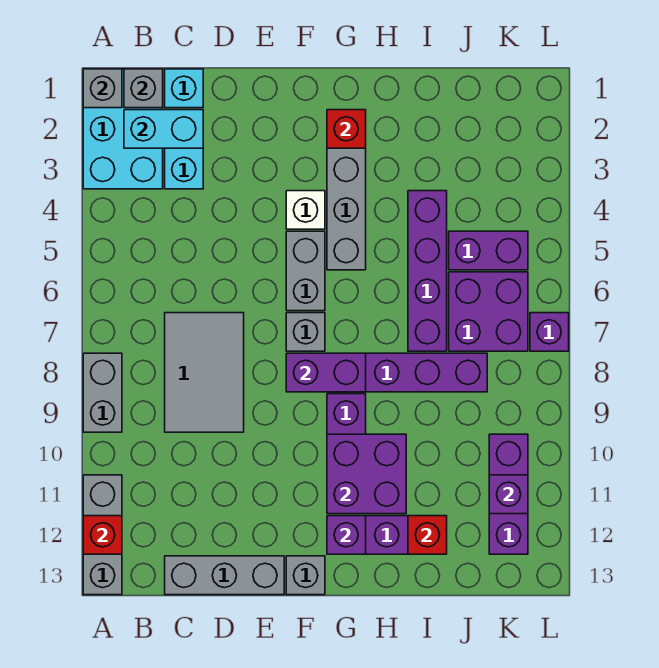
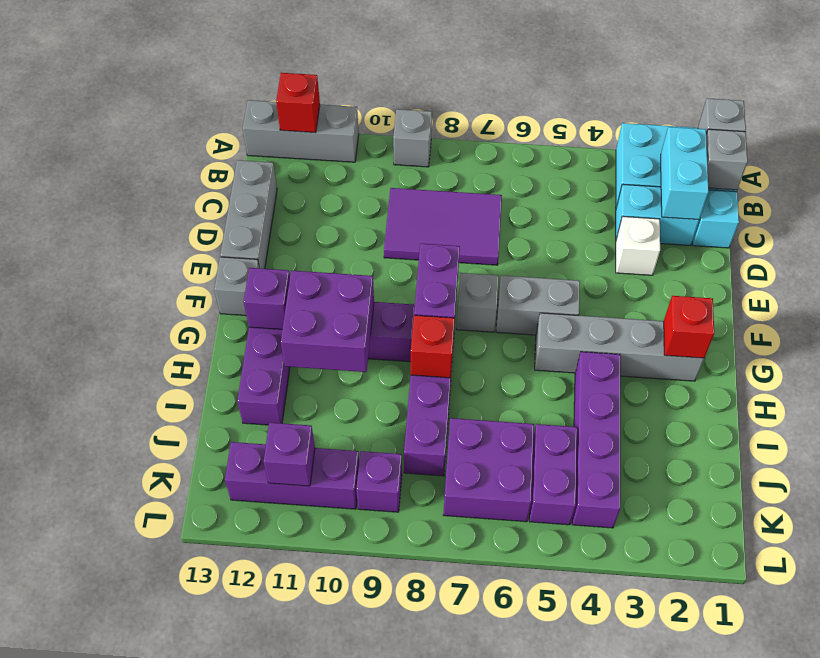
grey 1x2 brick [83,353,122,432] -> grey 1x1 brick [393,109,432,167]
grey 2x3 tile [165,313,244,432] -> purple 2x3 tile [384,188,502,265]
white 1x1 brick [286,191,325,229] -> white 1x1 brick moved to [616,216,660,275]
purple 1x4 brick [408,191,447,351] -> purple 1x4 brick turned to [572,352,620,528]
red 1x1 brick [408,516,447,554] -> red 1x1 brick moved to [411,315,455,378]
purple 1x1 brick [530,313,569,351] -> purple 1x1 brick moved to [356,451,402,512]

